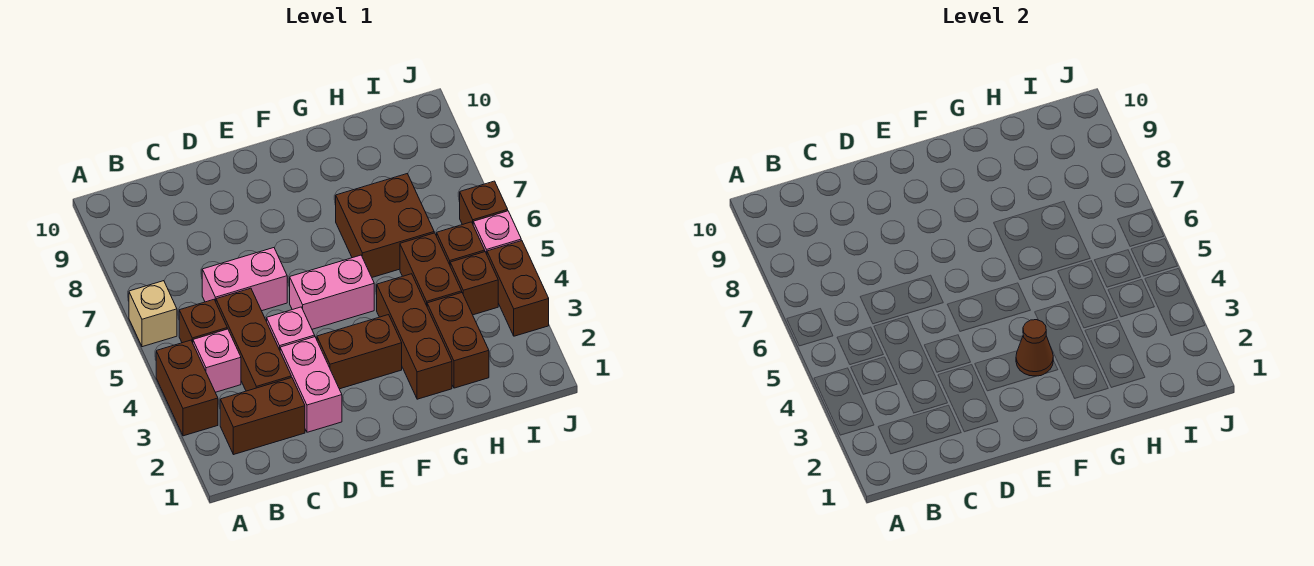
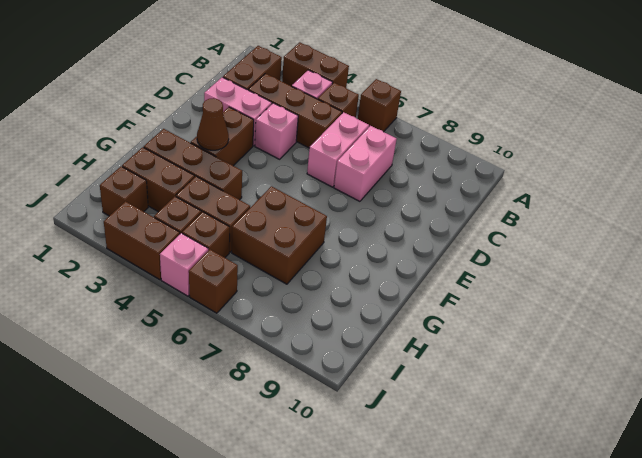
tan 1x1 brick [129,281,177,347] -> brown 1x1 brick [358,79,401,132]
pink 1x2 brick [290,255,374,329] -> pink 1x2 brick moved to [334,126,397,201]
none -> brown 1x1 brick [100,166,148,216]

